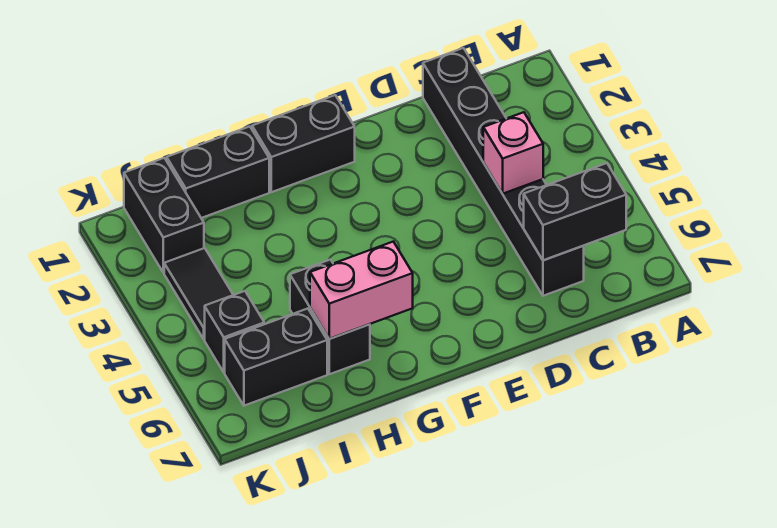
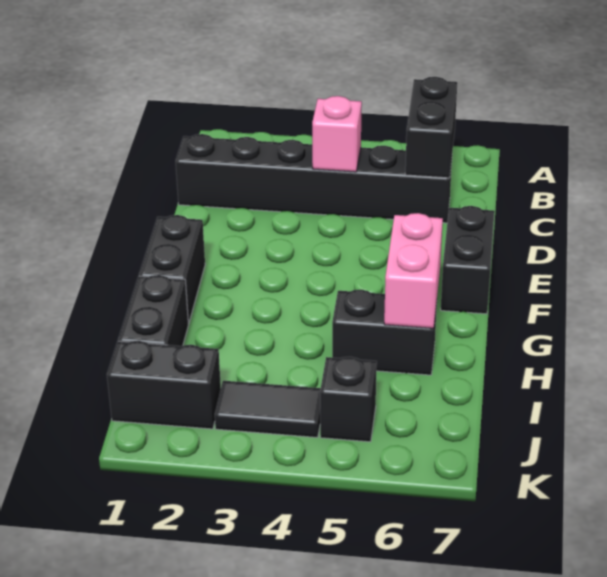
black 1x2 brick [225,309,327,406] -> black 1x2 brick moved to [441,206,495,314]

